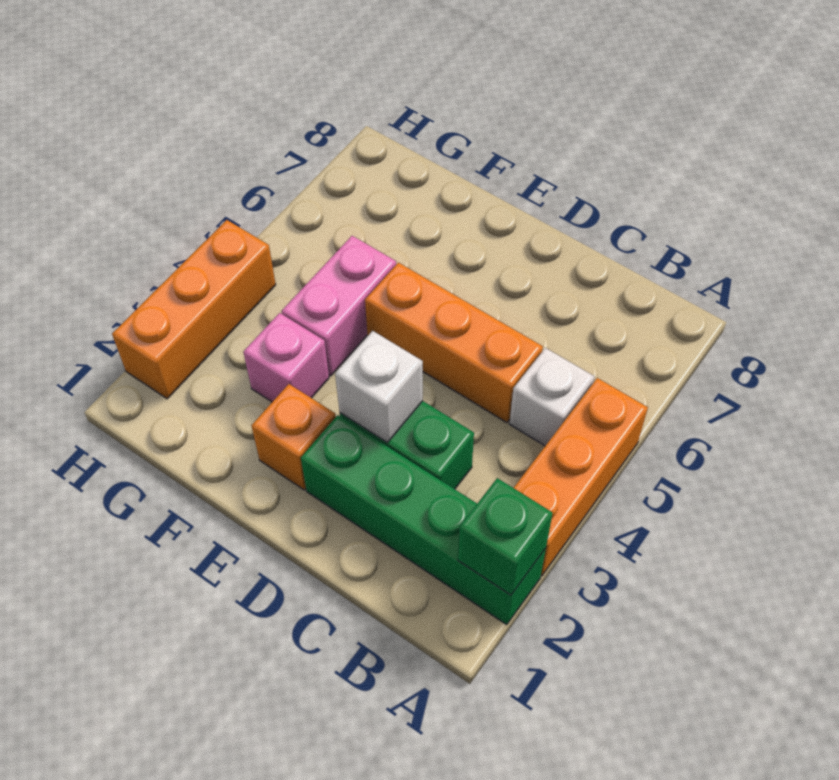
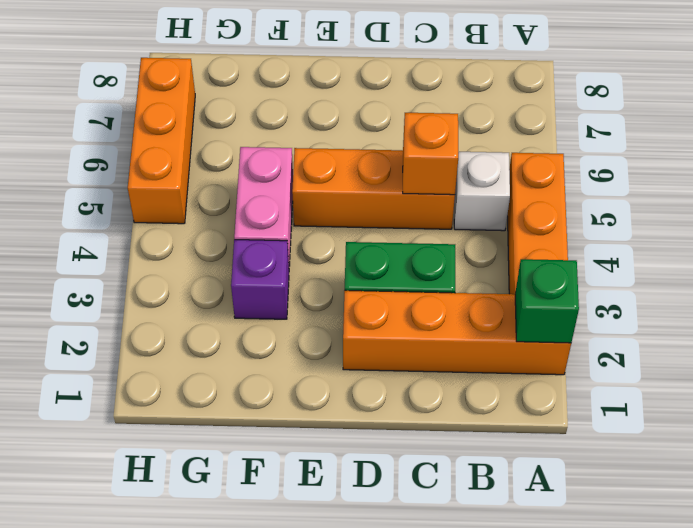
green 1x4 brick [301,415,546,625] -> orange 1x4 brick [343,290,571,375]
white 1x1 brick [335,331,423,442] -> none
orange 1x1 brick [252,384,336,490] -> orange 1x1 brick moved to [403,113,458,195]
pink 1x1 brick [243,313,329,402] -> purple 1x1 brick [231,240,289,319]
orange 1x3 brick [112,220,276,399] -> orange 1x3 brick moved to [128,58,195,224]

